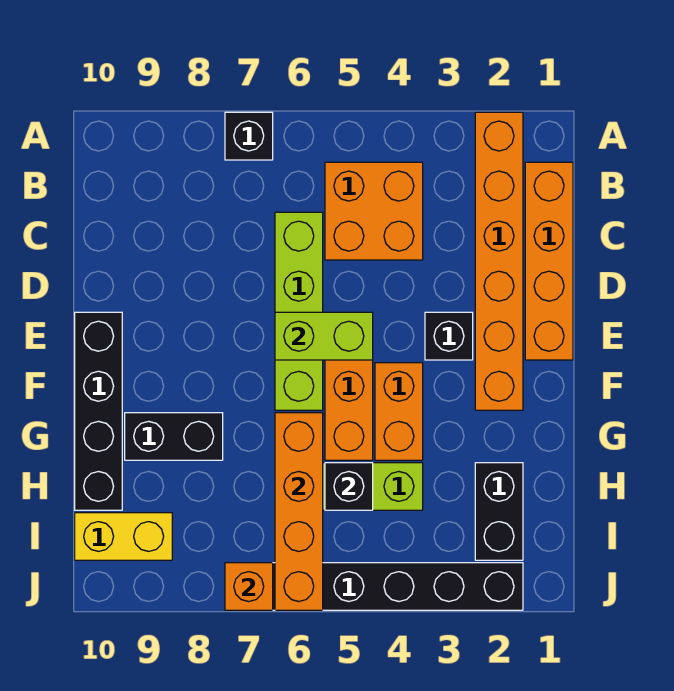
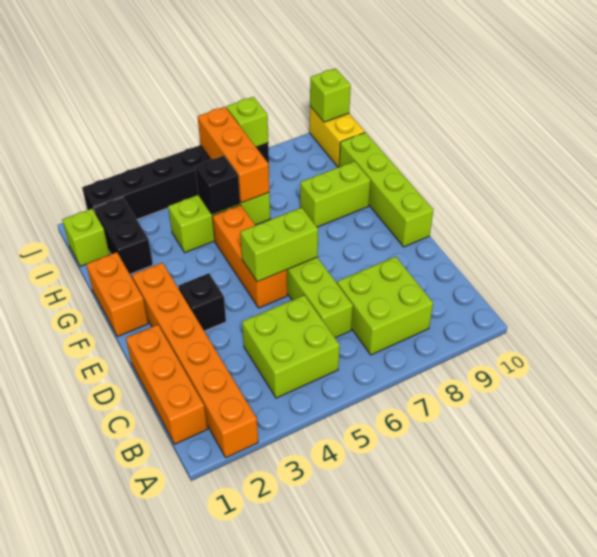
black 1x1 brick [225,112,273,160] -> none
orange 1x4 brick [525,162,573,360] -> orange 1x3 brick [126,325,207,444]
orange 2x2 brick [325,162,423,260] -> lime 2x2 brick [242,295,340,398]
none -> lime 2x2 brick [337,256,433,355]
black 1x4 brick [75,312,122,510] -> lime 1x4 brick [339,132,433,247]
orange 1x2 brick [375,363,423,460] -> orange 1x2 brick moved to [86,252,148,337]
orange 1x4 brick [275,413,323,610] -> orange 1x3 brick [198,107,269,203]
black 1x2 brick [125,413,223,460] -> lime 1x2 brick [300,161,371,227]
none -> lime 1x1 brick [62,209,109,267]
yellow 1x2 brick [75,513,172,560] -> yellow 1x2 brick turned to [310,106,365,167]
orange 1x1 brick [225,563,273,610] -> lime 1x1 brick [227,97,268,147]
none -> lime 1x1 brick [310,68,351,122]

